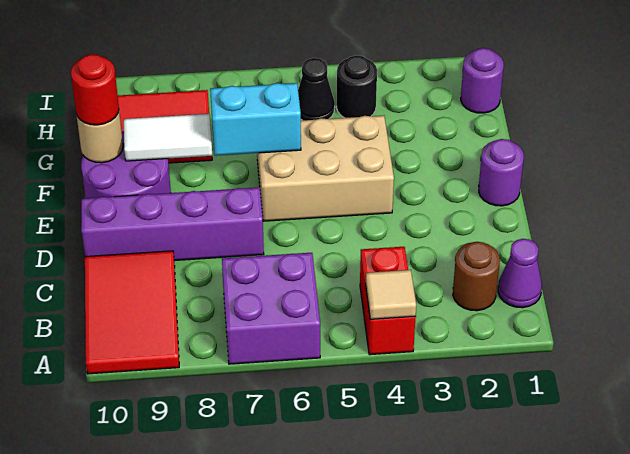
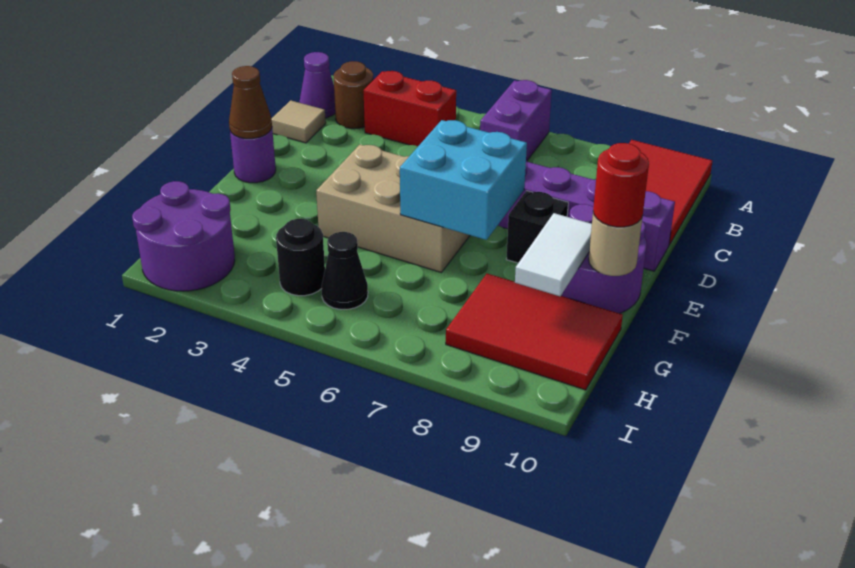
red 1x2 brick [360,247,416,355] -> red 1x2 brick turned to [364,71,456,146]
tan 1x1 tile [366,270,416,319] -> tan 1x1 tile moved to [271,101,326,143]
purple 2x2 brick [222,253,320,364] -> purple 1x2 brick [480,80,552,161]
none -> brown 1x1 cone [229,66,272,139]
none -> black 1x1 brick [507,191,568,263]
cyan 1x2 brick [210,83,301,156] -> cyan 2x2 brick [400,120,527,240]
white 1x2 tile [124,114,212,161] -> white 1x2 tile turned to [515,213,592,296]
purple 1x1 round brick [461,48,504,113] -> purple 2x2 round brick [132,181,235,291]

